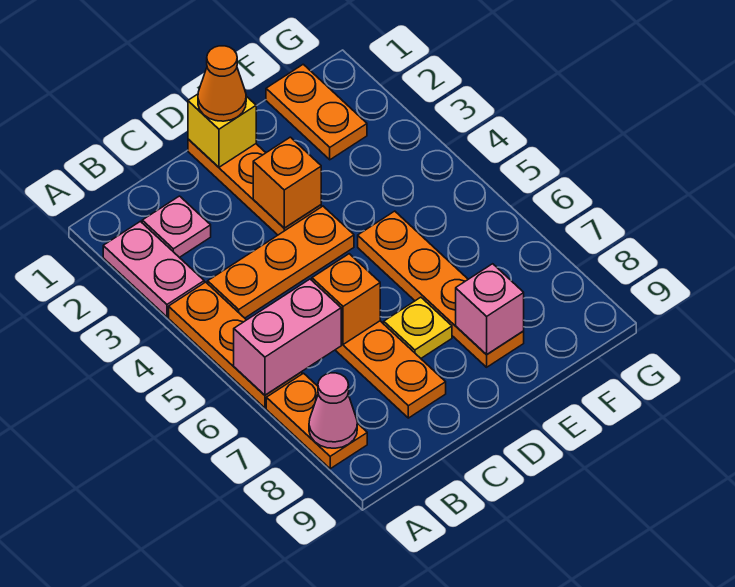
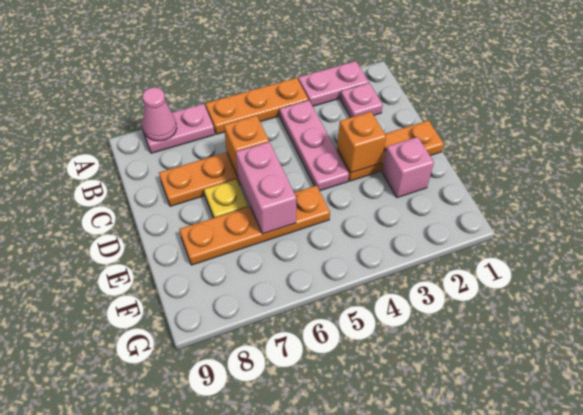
pink 1x2 brick [234,279,341,395] -> pink 1x2 brick moved to [236,142,297,234]
orange 1x2 plate [266,373,367,469] -> pink 1x2 plate [141,104,215,153]
orange 1x3 plate [208,206,354,318] -> pink 1x3 plate [280,100,349,191]
yellow 1x1 brick [188,94,256,167] -> none
orange 1x1 cone [198,46,246,121] -> none
pink 1x1 brick [456,264,524,355] -> pink 1x1 brick moved to [382,137,434,198]
orange 1x2 plate [266,64,367,160] -> none

